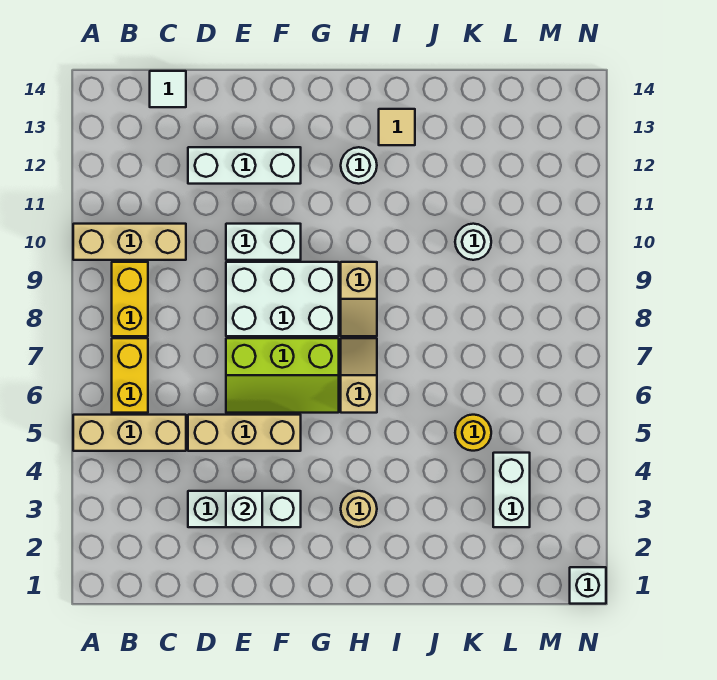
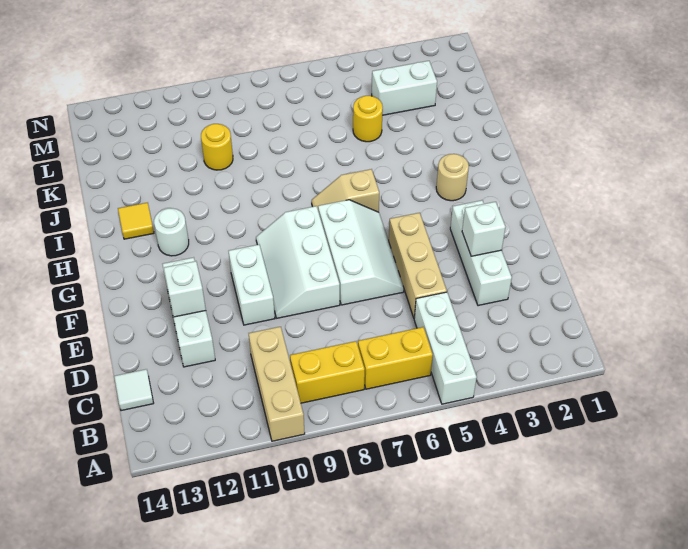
tan 1x3 brick [73,415,186,451] -> white 1x3 brick [414,292,477,404]
lime 2x3 slope [226,338,339,413] -> white 2x3 slope [318,200,404,305]
white 2x3 brick [226,262,339,336] -> white 2x3 slope [256,206,340,318]
tan 1x2 slope [341,262,377,336] -> none
tan 1x1 tile [379,109,415,145] -> yellow 1x1 tile [118,203,154,239]
white 1x1 round brick [455,224,491,260] -> yellow 1x1 round brick [201,124,233,170]
white 1x1 brick [570,567,606,604] -> white 1x1 brick moved to [164,261,206,317]

